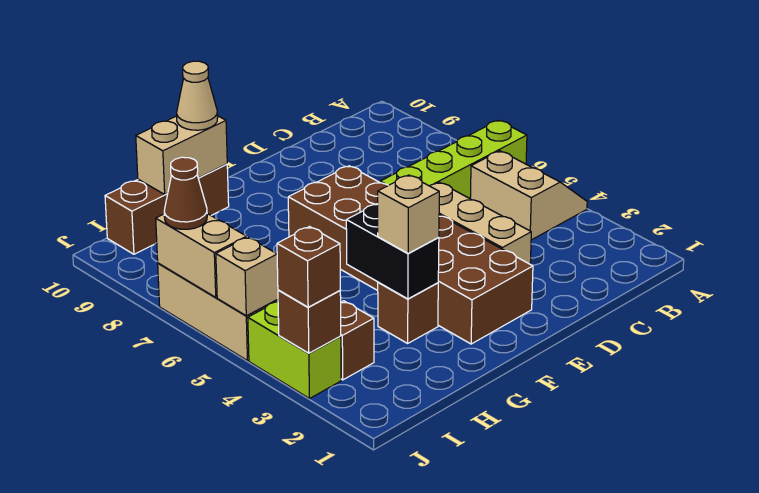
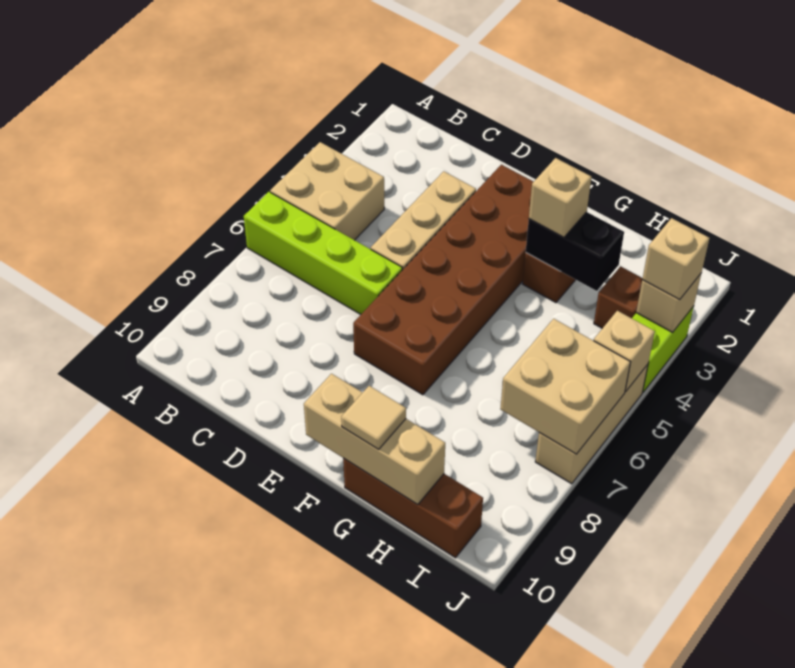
tan 2x2 slope [470,151,587,240] -> tan 2x2 brick [270,142,384,240]
black 1x2 brick [346,204,439,299] -> black 1x2 brick turned to [526,212,624,291]
tan 1x2 brick [136,116,227,194] -> tan 1x3 brick [304,374,445,505]
tan 1x1 cone [177,61,218,130] -> tan 1x1 tile [341,386,406,449]
brown 1x1 brick [278,290,341,353] -> tan 1x1 brick [636,274,701,333]
brown 1x1 brick [277,227,340,307] -> tan 1x1 brick [642,218,709,300]
tan 1x2 brick [156,214,247,297] -> tan 2x2 brick [500,319,630,454]
brown 1x1 cone [164,157,207,229] -> none

